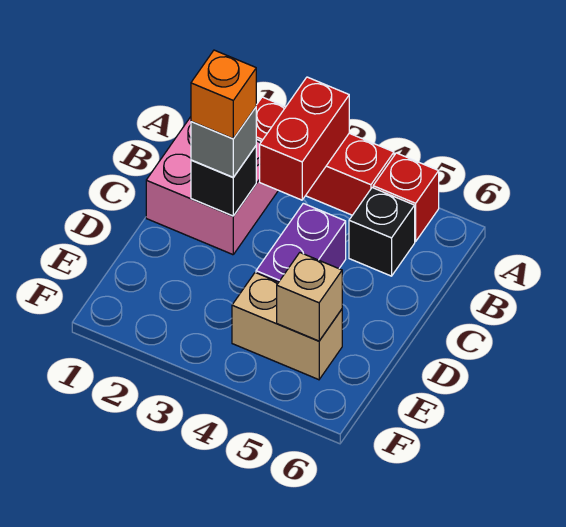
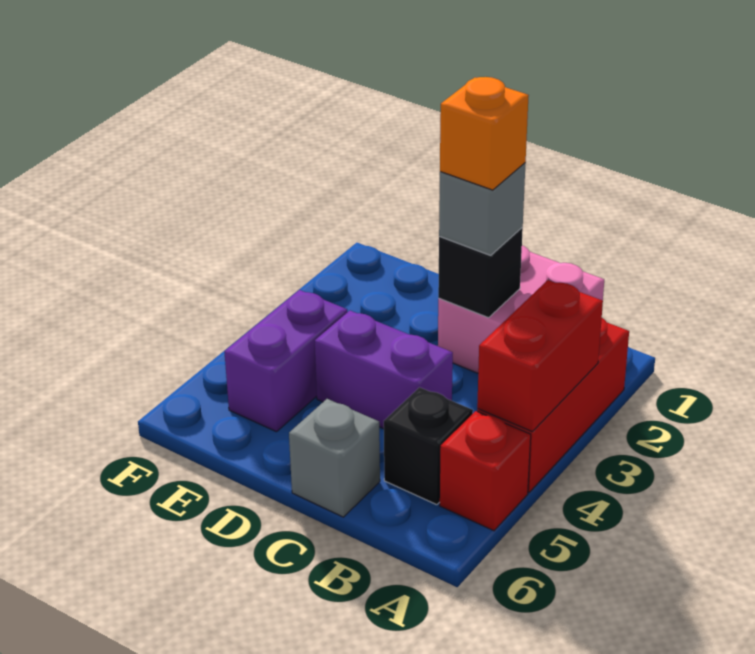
red 1x2 brick [260,77,349,200] -> red 1x2 brick turned to [477,280,603,432]
none -> grey 1x1 brick [289,399,380,517]
tan 1x2 brick [232,273,342,380] -> purple 1x2 brick [224,290,347,432]
tan 1x1 brick [277,253,342,341] -> none

